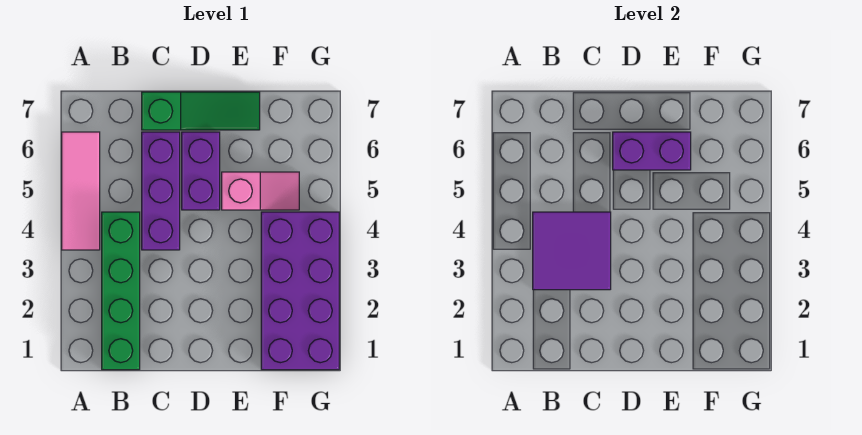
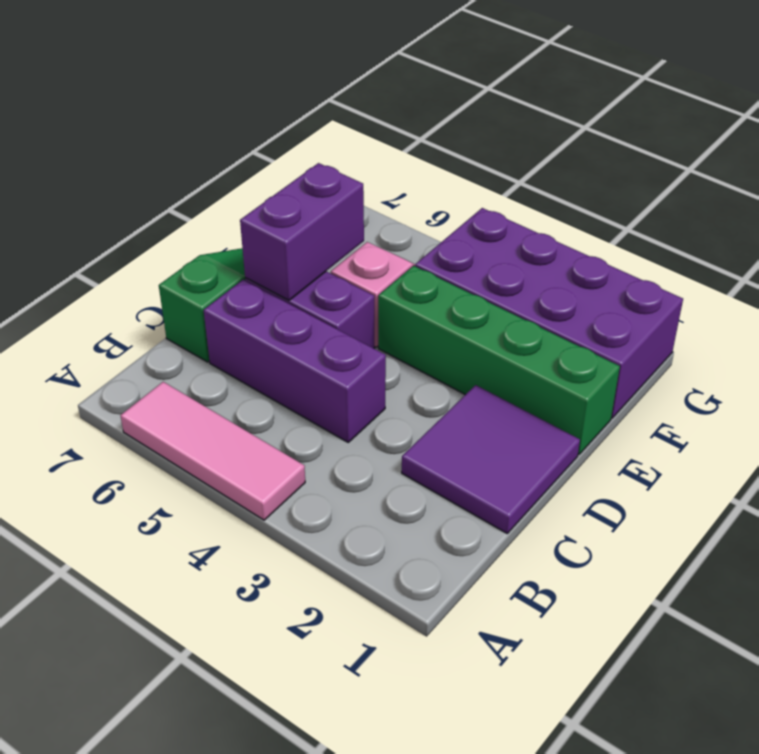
green 1x4 brick [102,212,140,370] -> green 1x4 brick moved to [378,266,620,454]
purple 2x2 tile [533,212,611,290] -> purple 2x2 tile moved to [402,385,580,533]

